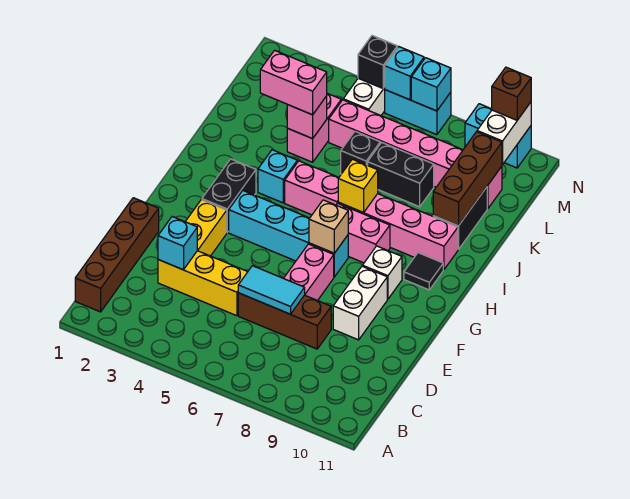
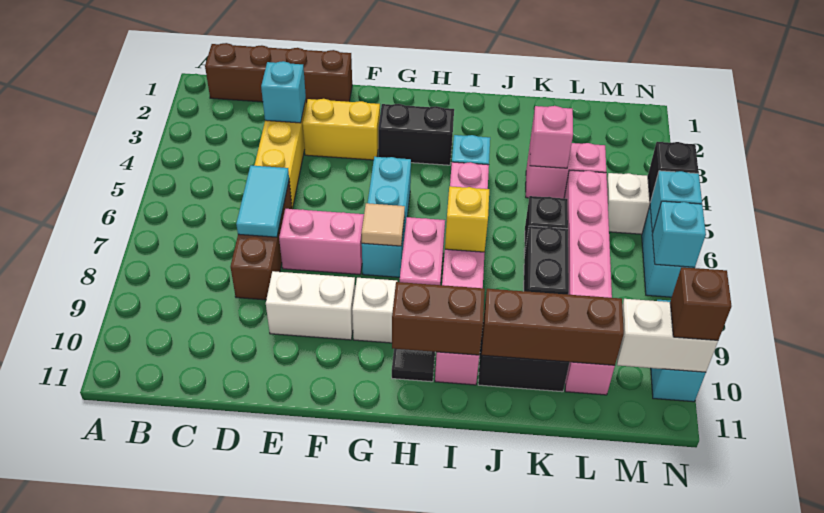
cyan 1x4 brick [229,191,348,277] -> cyan 1x3 brick [362,157,411,277]
tan 1x1 brick [309,200,348,253] -> tan 1x1 tile [361,203,405,246]
none -> brown 1x2 brick [392,282,485,355]
pink 1x2 brick [260,50,327,115] -> none

